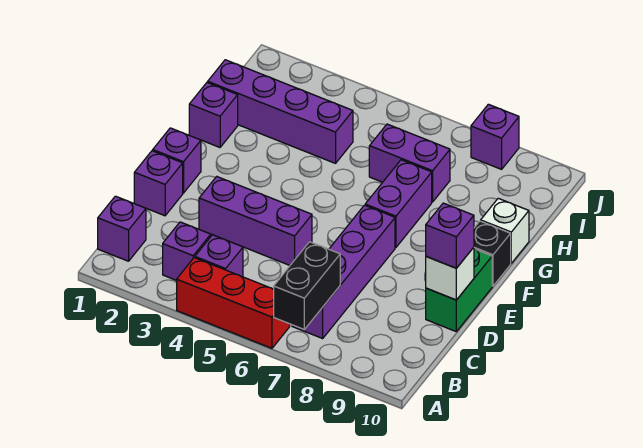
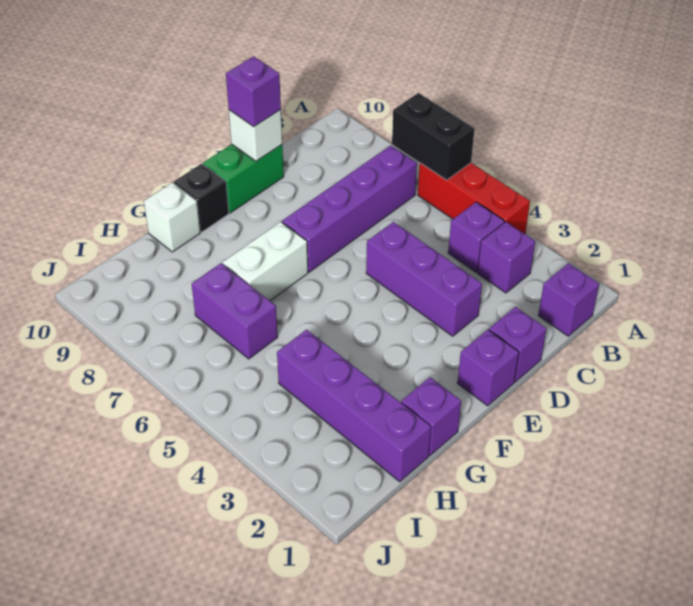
black 1x2 brick [274,242,340,329] -> black 1x2 brick turned to [392,93,474,180]
purple 1x2 brick [365,160,432,247] -> white 1x2 brick [223,222,308,301]
purple 1x1 brick [471,104,519,169] -> none

